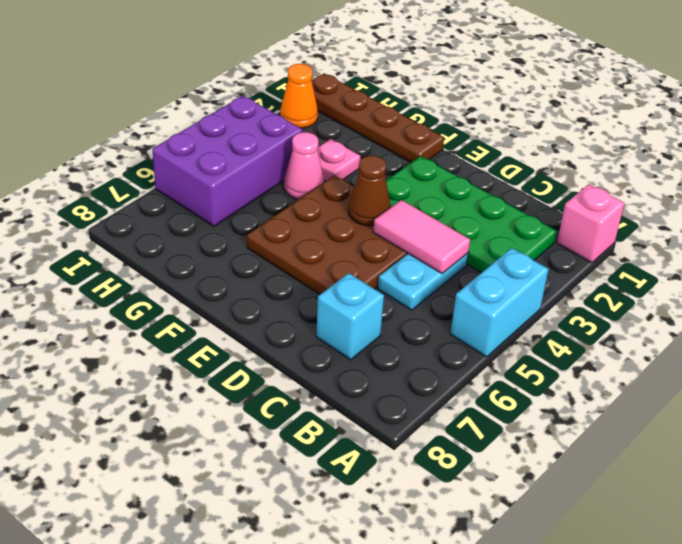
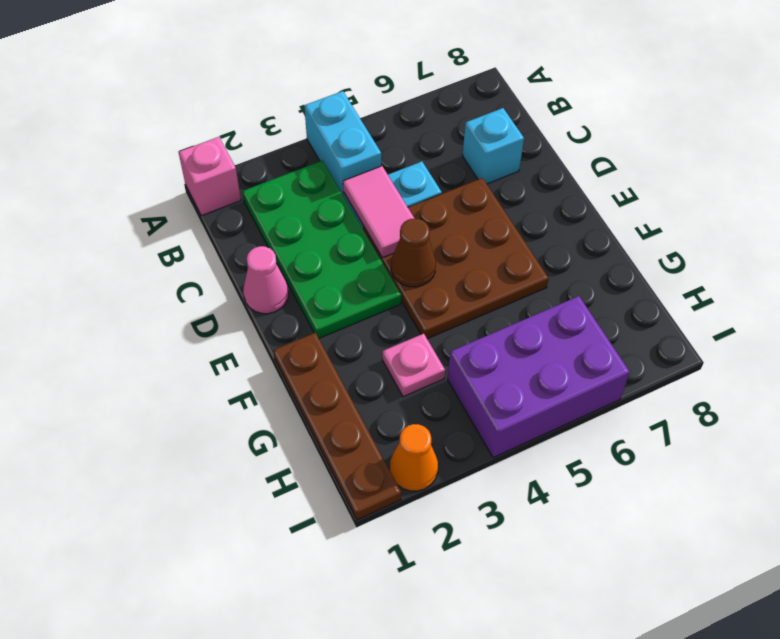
cyan 1x2 brick [451,248,549,357] -> cyan 1x2 brick turned to [304,91,381,196]
pink 1x1 cone [284,132,324,199] -> pink 1x1 cone moved to [243,246,289,314]

